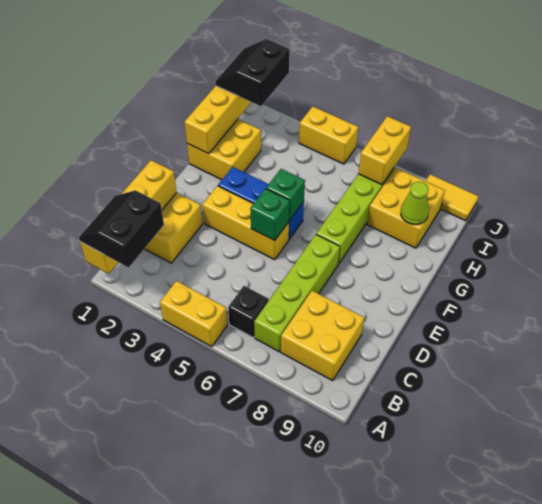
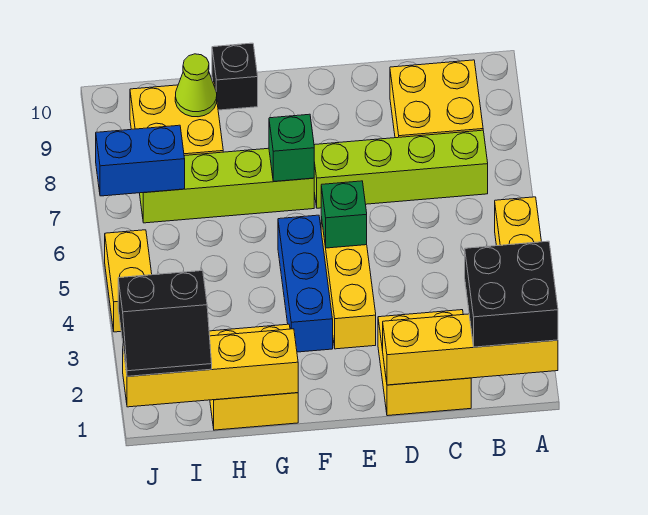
black 2x2 slope [79,190,164,267] -> black 2x2 brick [465,241,558,347]
black 1x1 brick [228,286,269,338] -> black 1x1 brick moved to [212,43,258,110]
green 1x1 brick [266,169,305,220] -> green 1x1 brick moved to [269,114,314,181]
yellow 1x2 brick [358,116,411,185] -> blue 1x2 brick [96,125,185,196]
yellow 1x2 tile [426,174,479,221] -> none

